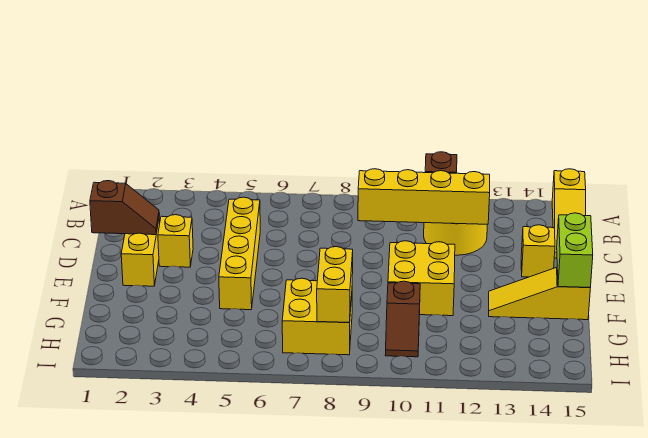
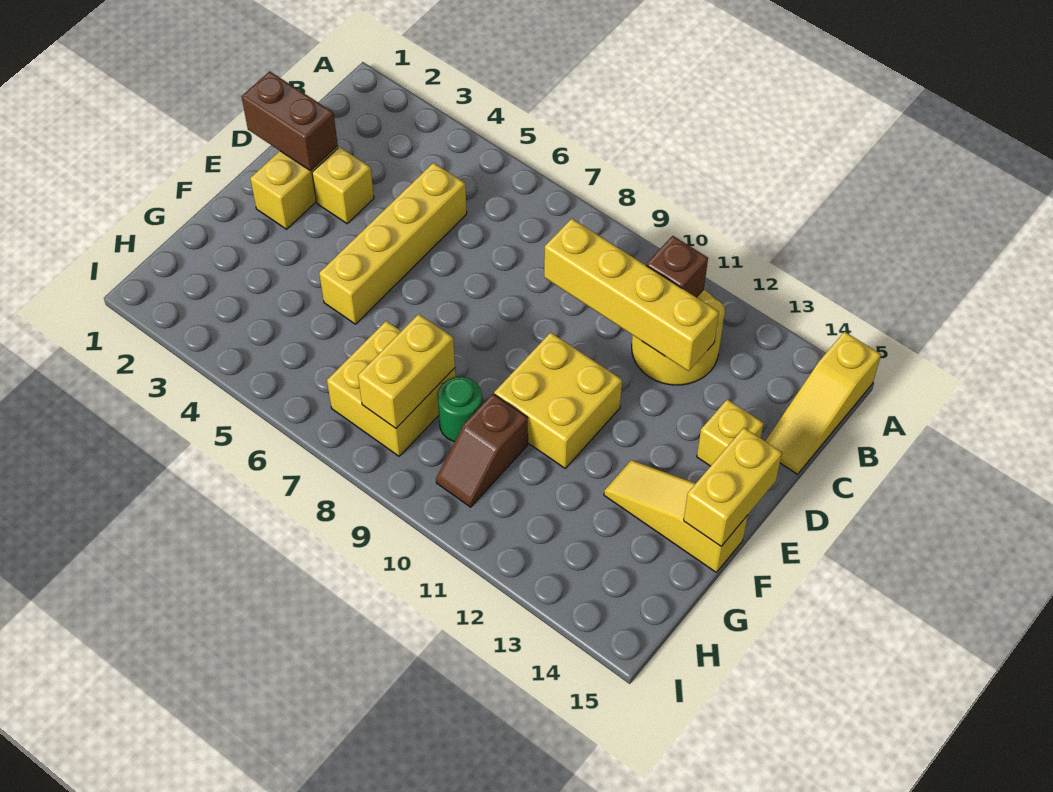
brown 1x2 slope [90,181,159,235] -> brown 1x2 brick [242,71,338,171]
lime 1x2 brick [557,213,593,288] -> yellow 1x2 brick [684,428,782,546]
none -> green 1x1 round brick [437,377,482,442]

